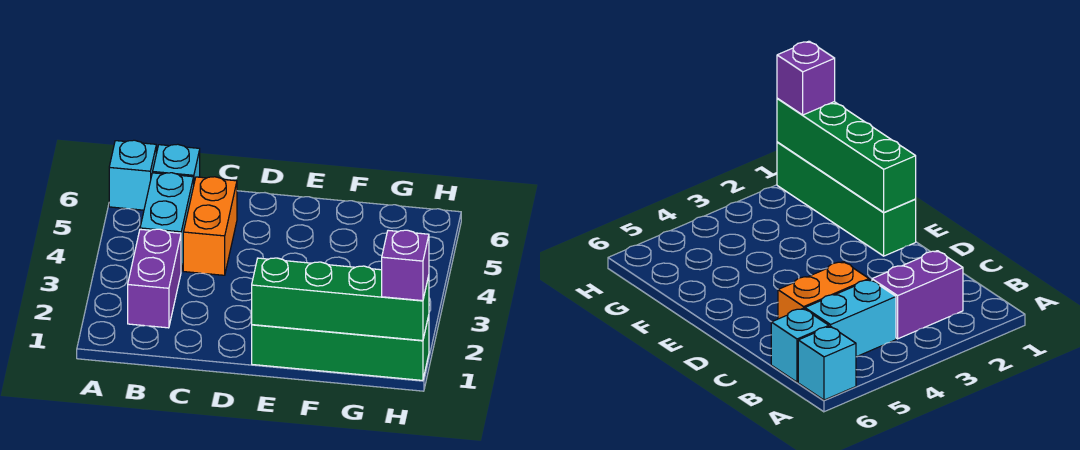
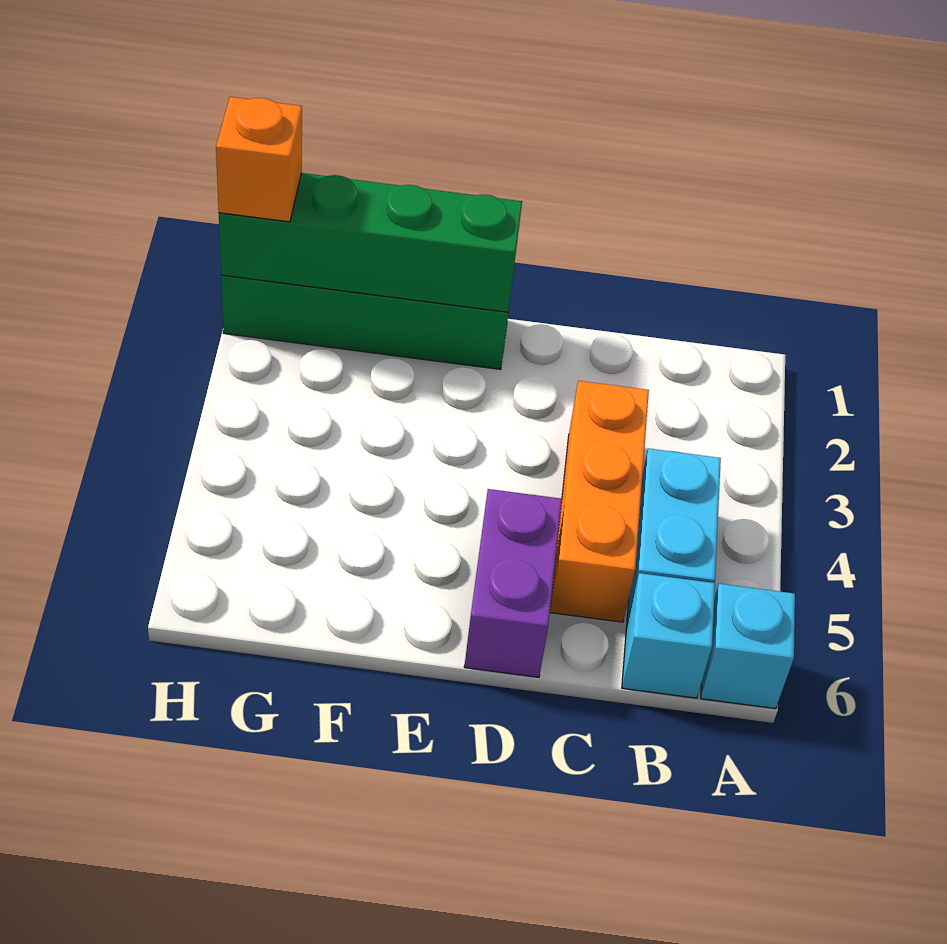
purple 1x2 brick [128,229,181,328] -> purple 1x2 brick moved to [464,489,562,677]
orange 1x2 brick [183,177,237,275] -> orange 1x3 brick [550,381,649,622]
purple 1x1 brick [382,230,429,301] -> orange 1x1 brick [216,97,302,222]

